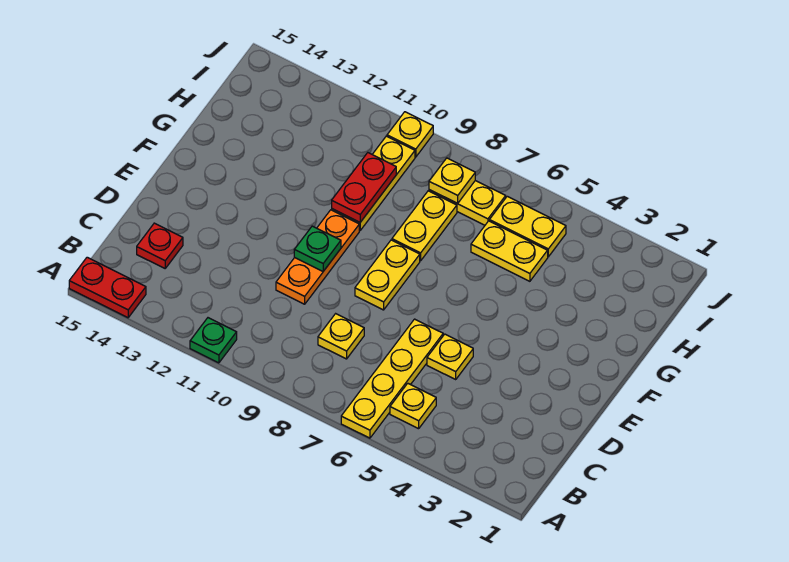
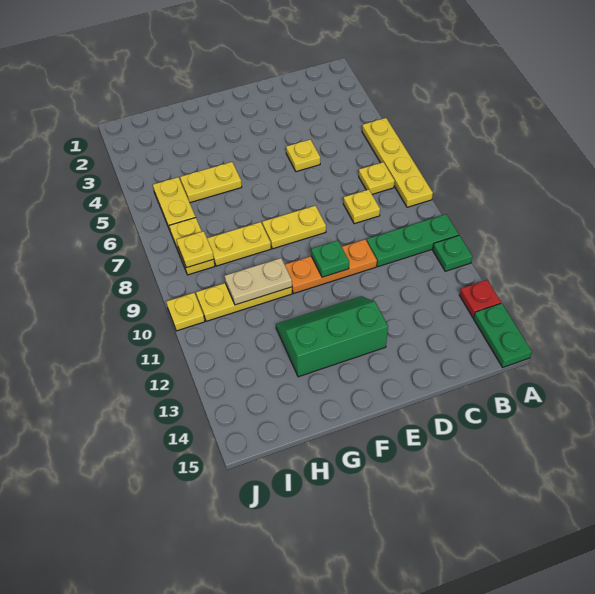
yellow 1x4 plate [341,319,443,438] -> yellow 1x4 plate turned to [362,118,433,207]
none -> green 1x3 plate [367,214,459,267]
red 1x2 plate [69,257,146,318] -> green 1x2 plate [474,303,532,367]
yellow 1x1 plate [390,383,436,429] -> yellow 1x1 plate moved to [359,162,395,194]
red 1x1 plate [137,223,183,268] -> red 1x1 plate moved to [459,280,501,318]
none -> green 2x3 slope [276,296,388,377]
red 1x2 plate [332,153,396,222] -> tan 1x2 plate [225,258,292,305]
yellow 1x2 plate [471,221,548,281] -> yellow 1x2 plate turned to [180,162,242,203]

